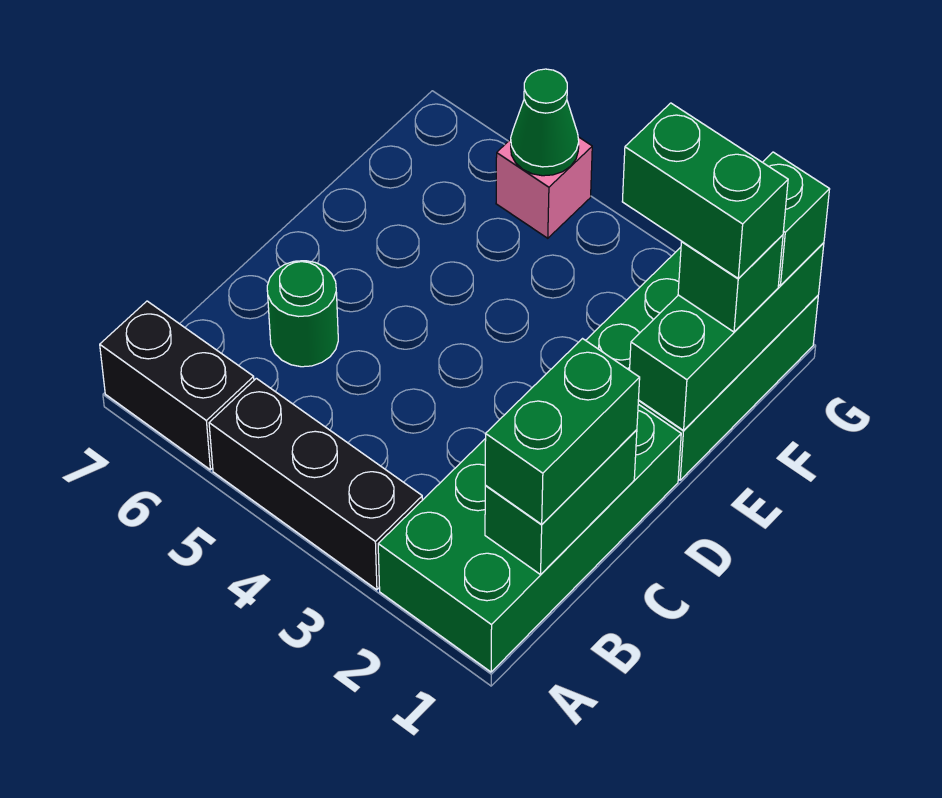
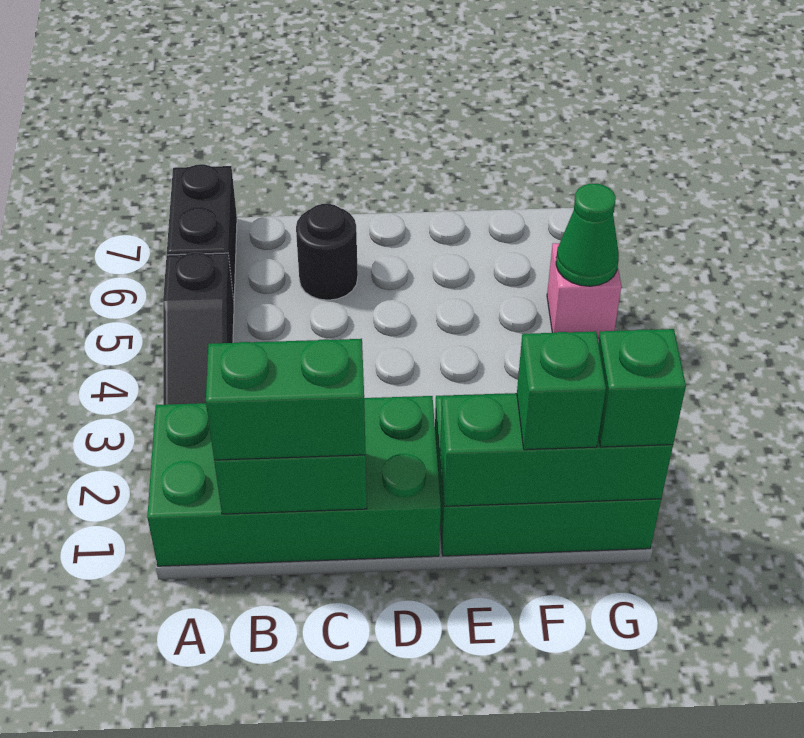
black 1x3 brick [209,378,422,590] -> black 1x3 slope [163,253,234,405]
green 1x1 round brick [267,261,338,367] -> black 1x1 round brick [296,204,358,300]
green 1x2 brick [622,103,788,279] -> none

